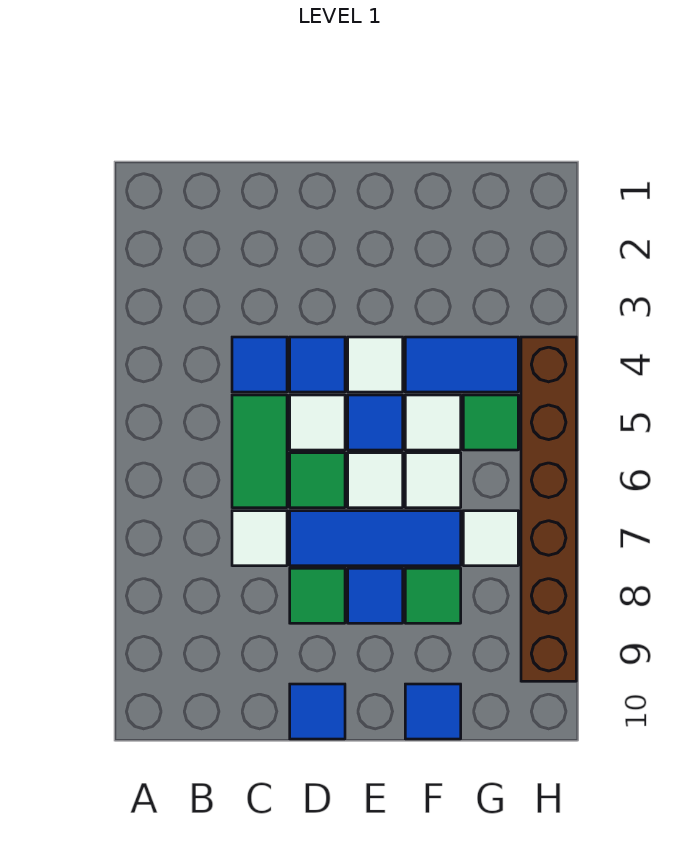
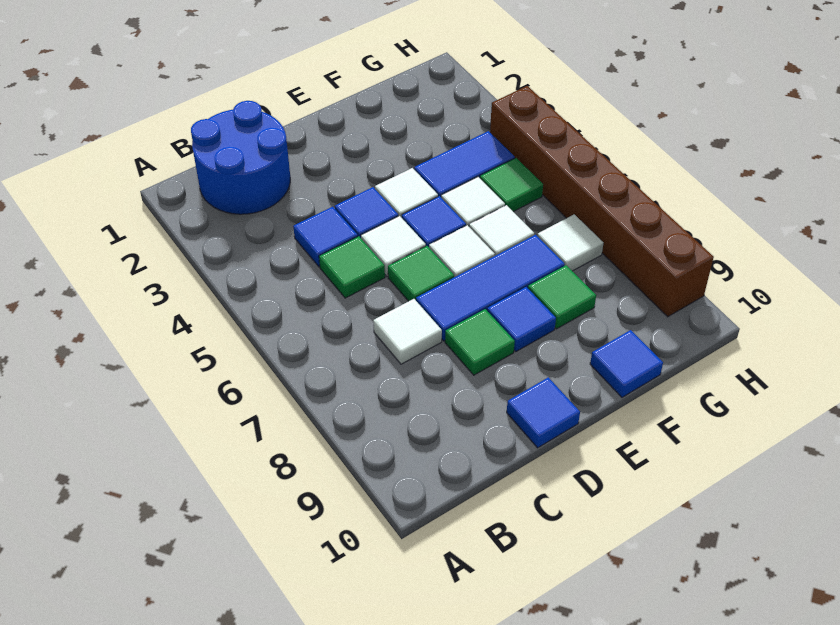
none -> blue 2x2 round brick [191,101,290,214]
green 1x2 tile [232,395,287,508] -> green 1x1 tile [319,236,385,298]

